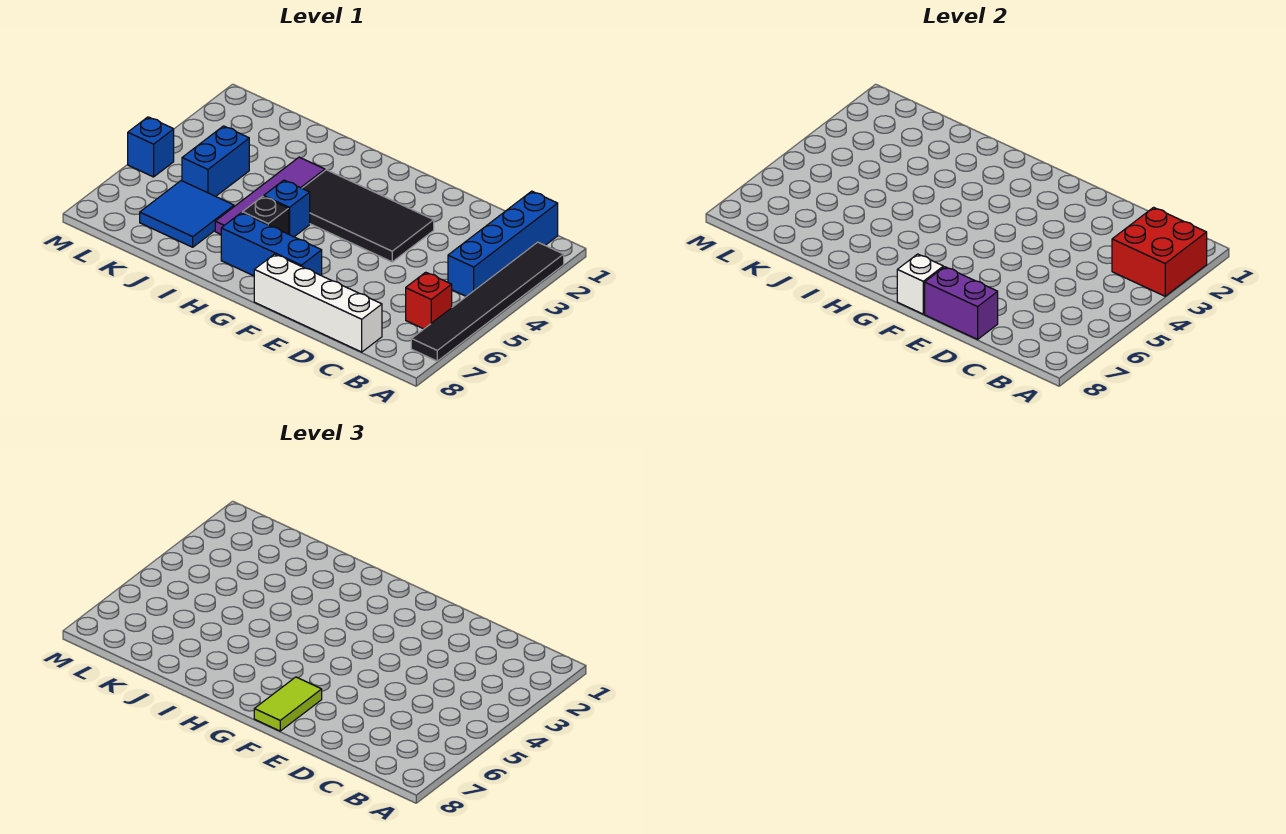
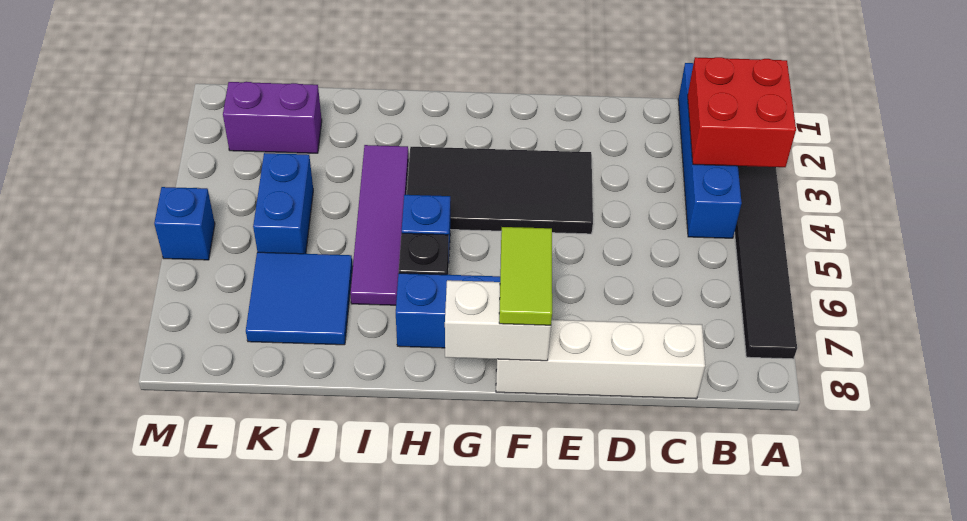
red 1x1 brick [406,272,452,329] -> none
purple 1x2 brick [925,267,998,339] -> purple 1x2 brick moved to [223,82,322,153]
white 1x1 brick [897,254,943,314] -> white 1x2 brick [445,280,551,361]

